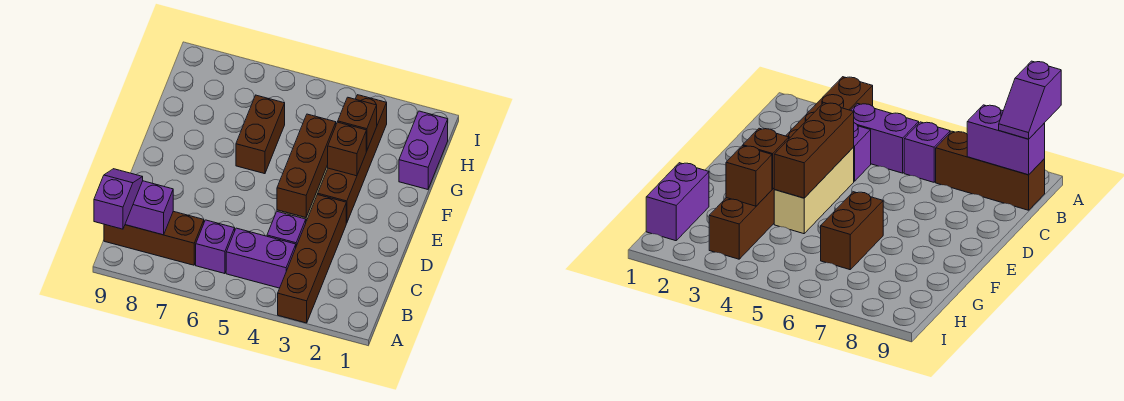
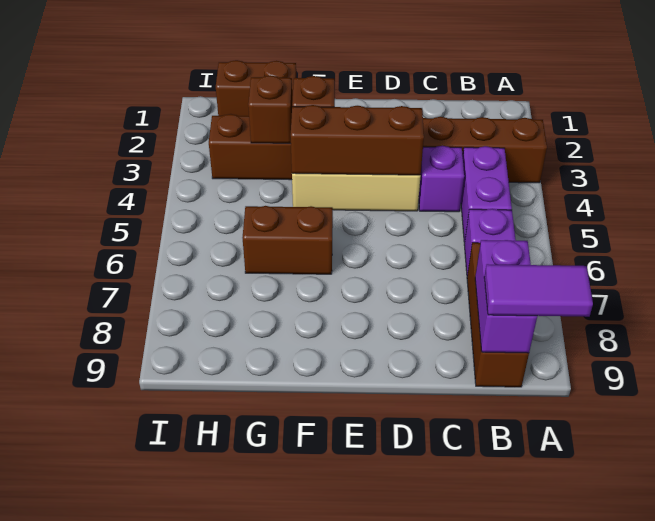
purple 1x2 slope [94,169,143,229] -> purple 1x2 tile [484,264,593,317]
purple 1x2 brick [399,111,448,189] -> brown 1x2 brick [216,60,296,116]

